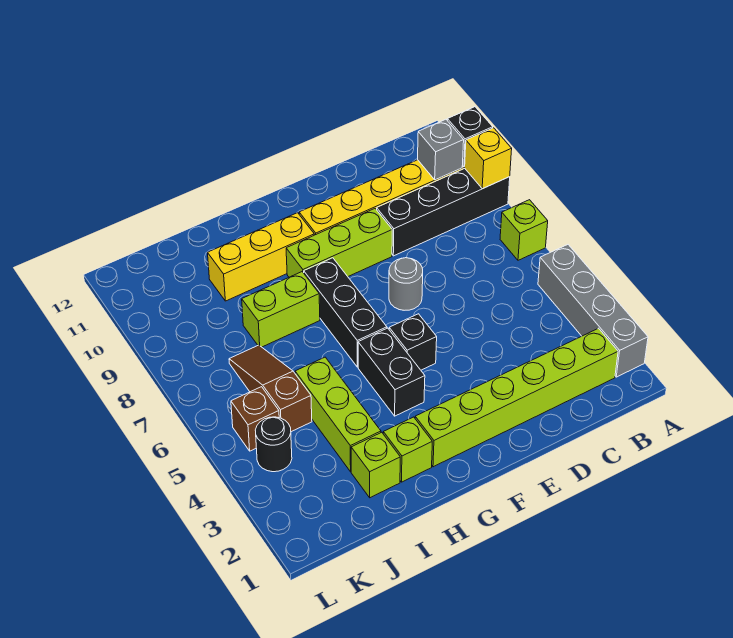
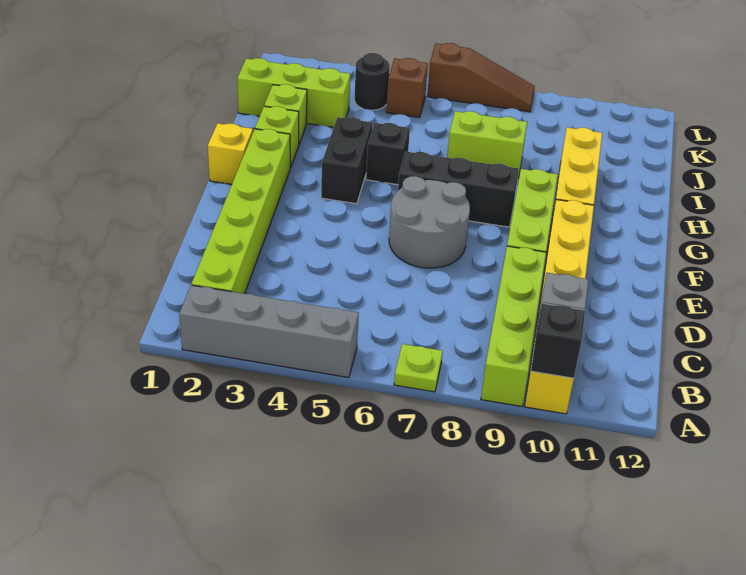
lime 1x1 brick [500,200,548,260] -> lime 1x1 plate [394,344,443,392]
black 1x4 brick [377,169,510,256] -> lime 1x4 brick [481,246,546,407]
yellow 1x1 brick [465,128,512,189] -> yellow 1x1 brick moved to [208,123,253,184]
grey 1x1 round brick [389,258,423,310] -> grey 2x2 round brick [389,176,470,268]
black 1x1 brick [389,314,437,370] -> black 1x1 brick moved to [366,123,410,185]
black 1x2 brick [358,328,425,416] -> black 1x2 brick turned to [321,117,373,204]
lime 1x2 brick [242,272,320,347] -> lime 1x2 brick turned to [447,111,527,177]
lime 1x3 brick [295,357,381,472] -> lime 1x3 brick moved to [237,58,350,127]
brown 1x3 slope [229,345,312,432] -> brown 1x3 slope moved to [427,43,535,112]

